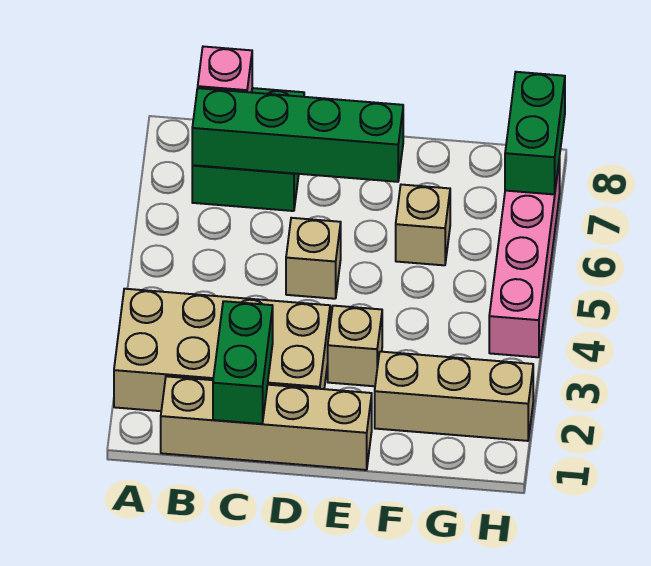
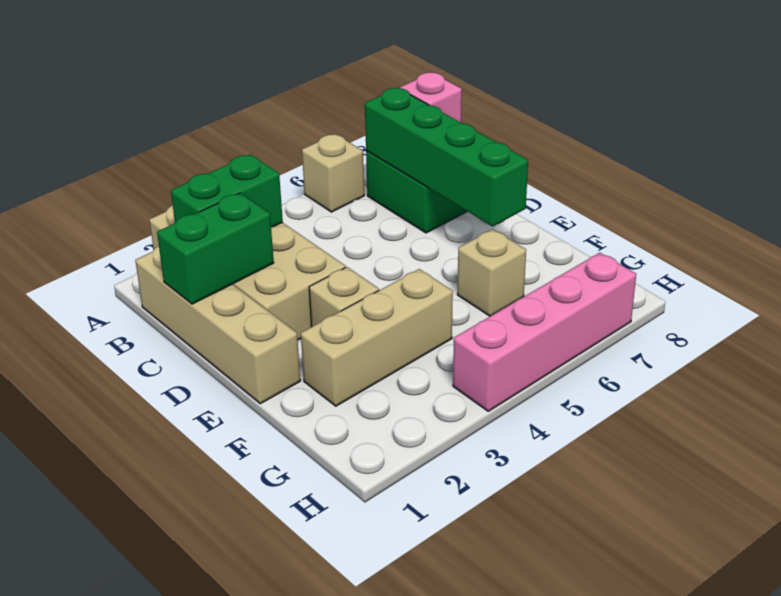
tan 1x1 brick [286,218,341,299] -> tan 1x1 brick moved to [302,134,364,212]
tan 1x3 brick [375,352,533,441] -> tan 1x3 brick turned to [301,269,453,406]
green 1x2 brick [505,72,565,194] -> green 1x2 brick moved to [171,154,283,227]

